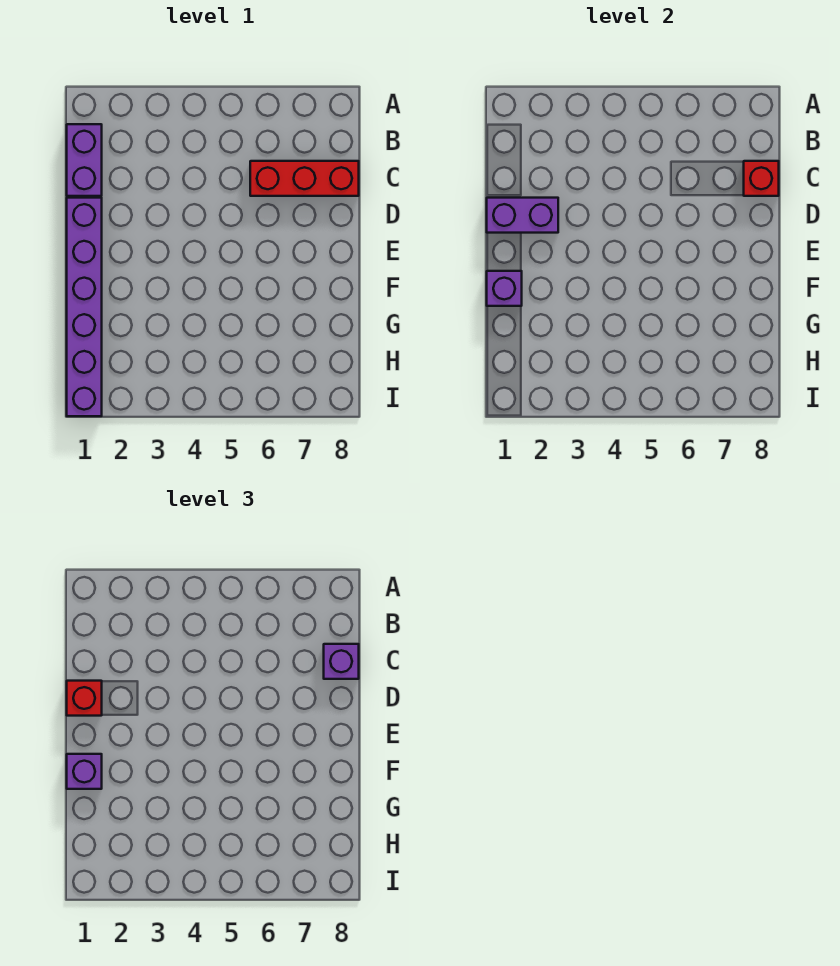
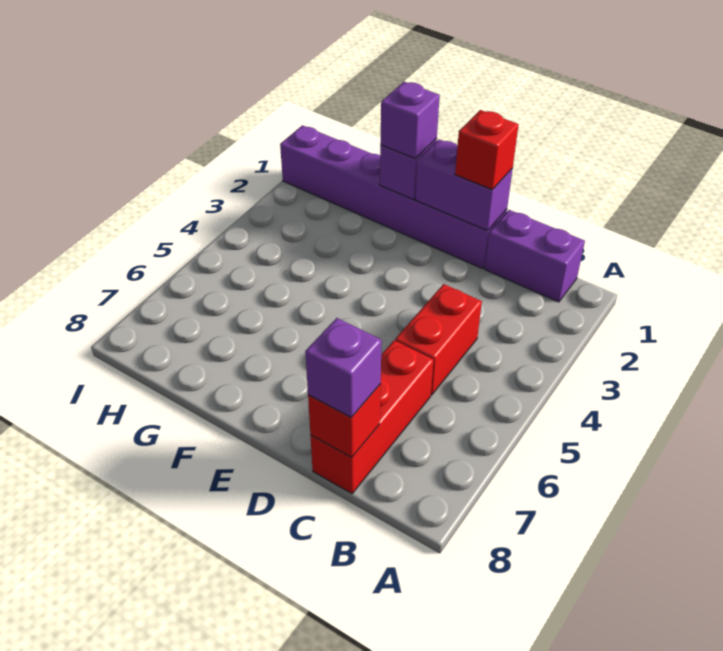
none -> red 1x2 brick [395,284,482,395]
purple 1x2 brick [487,198,558,233] -> purple 1x2 brick turned to [415,139,513,231]

